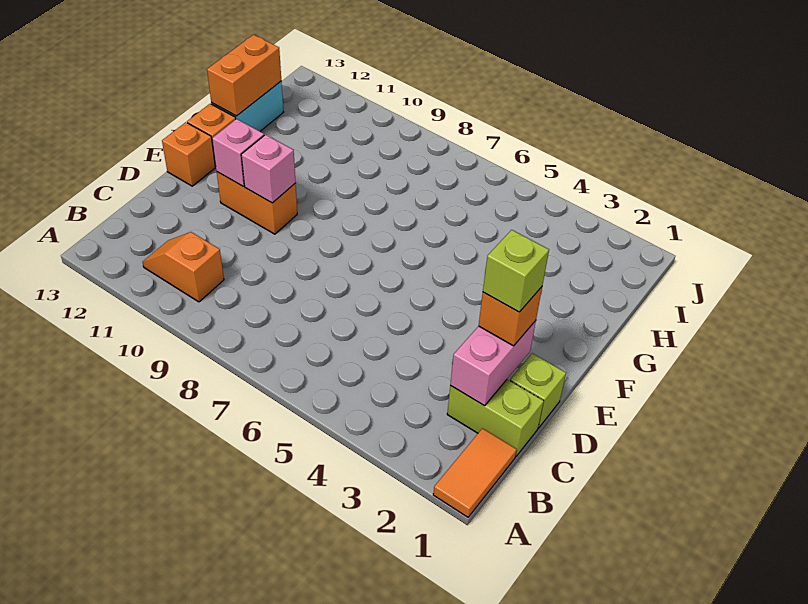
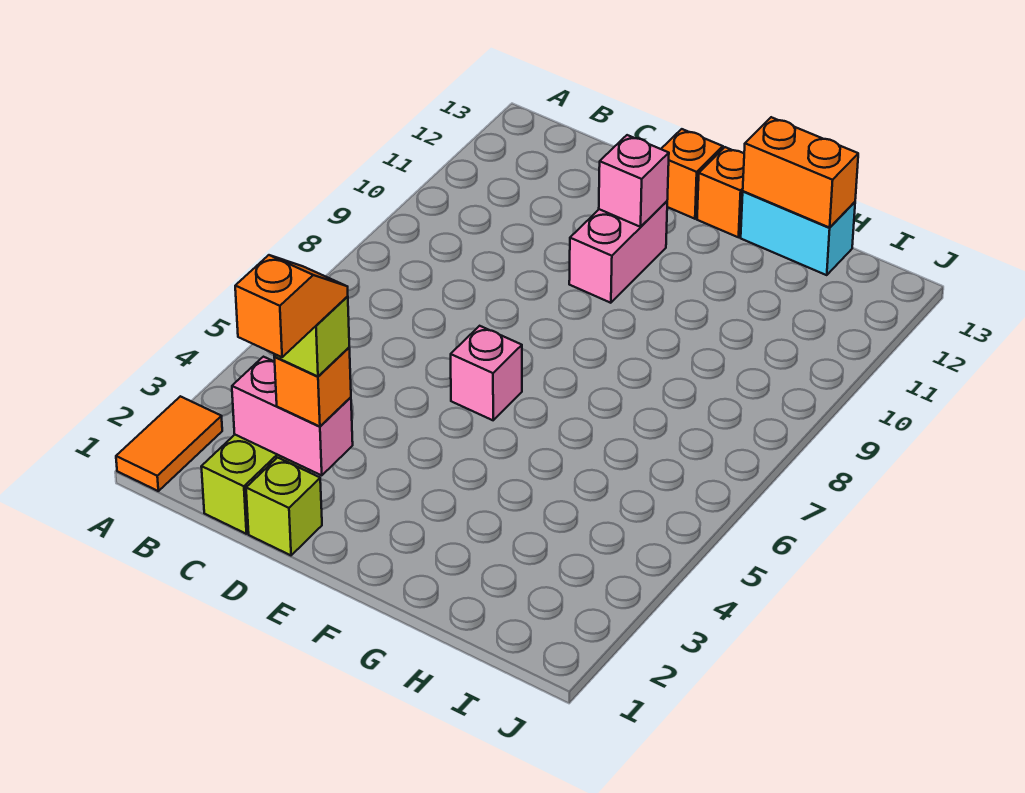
orange 1x2 tile [433,428,517,517] -> orange 1x2 tile turned to [116,396,222,491]
orange 1x2 slope [143,232,224,302] -> orange 1x2 slope moved to [235,255,348,357]
orange 1x2 brick [217,172,297,234] -> pink 1x2 brick [569,201,667,303]
pink 1x1 brick [241,135,296,203] -> pink 1x1 brick moved to [451,326,522,420]

